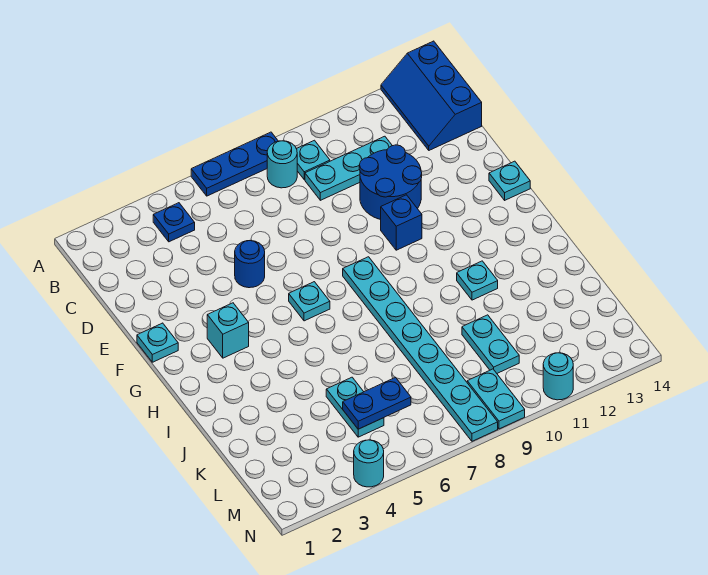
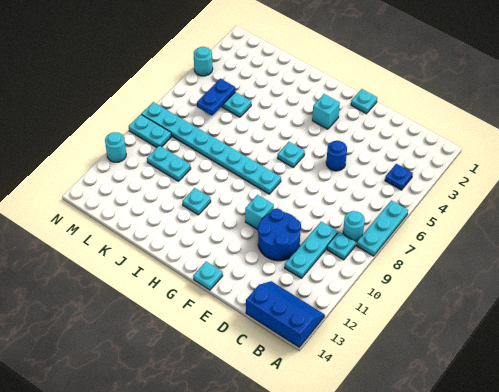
blue 1x3 plate [191,132,278,196] -> cyan 1x3 plate [357,200,408,256]
blue 1x1 brick [381,195,422,250] -> cyan 1x1 brick [245,195,274,230]

